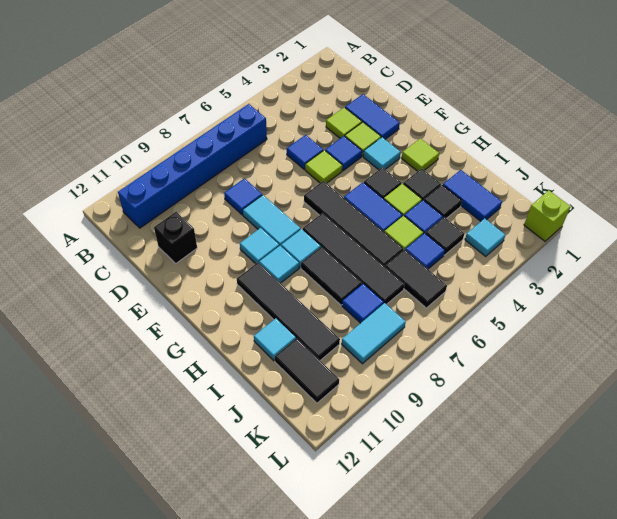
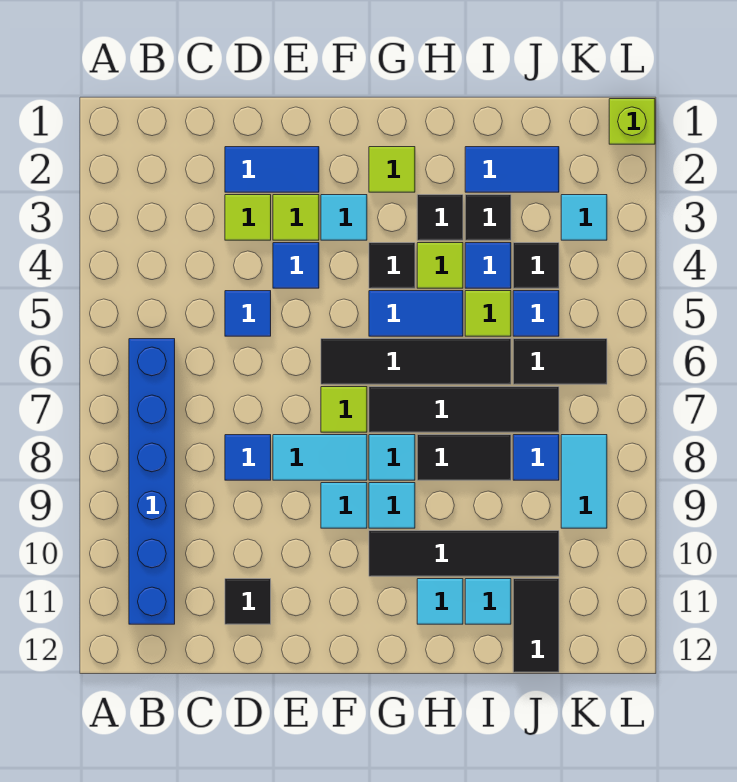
black 1x1 brick [154,212,197,263] -> black 1x1 tile [225,579,271,624]
lime 1x1 tile [305,150,342,183] -> lime 1x1 tile moved to [321,387,367,432]
none -> cyan 1x1 tile [417,579,463,624]
black 1x2 tile [275,339,339,403] -> black 1x2 tile turned to [513,579,559,672]

